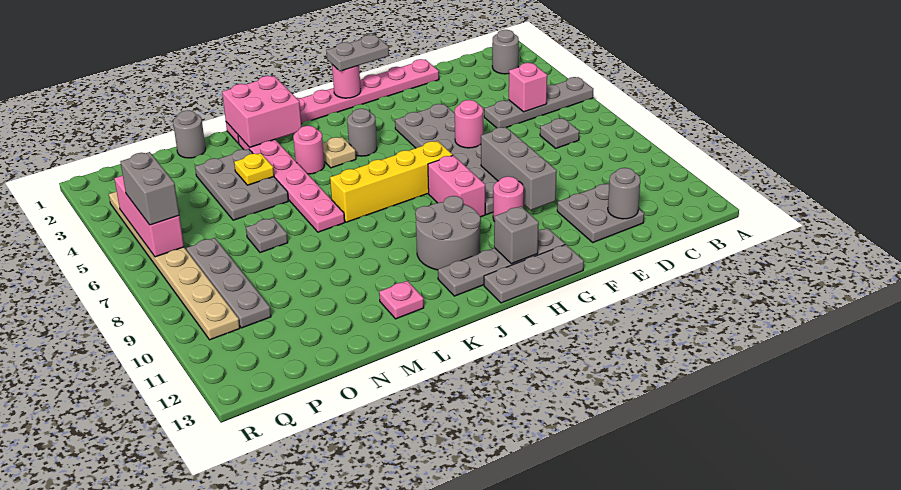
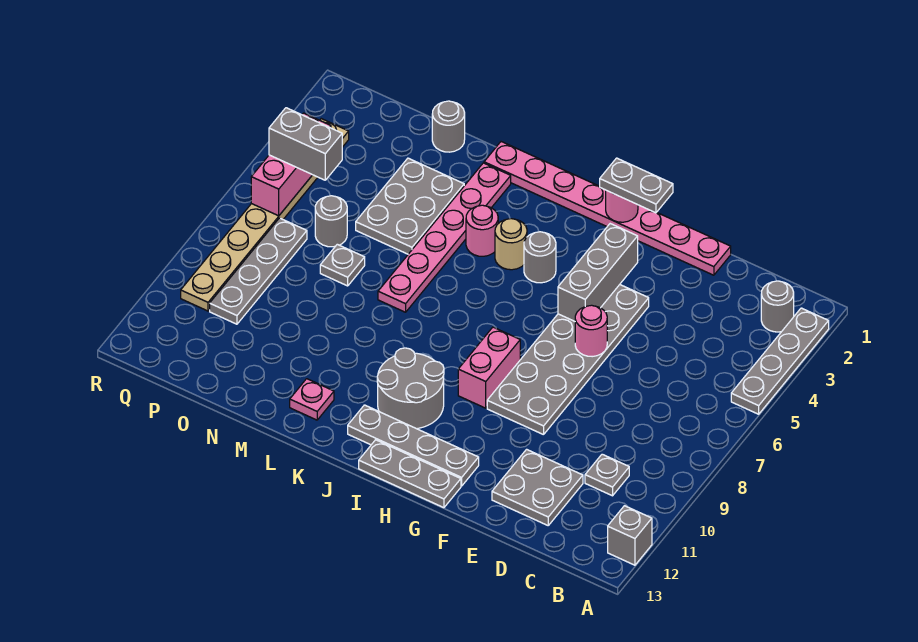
grey 1x4 plate [484,77,594,128] -> grey 1x4 plate turned to [731,308,829,414]
pink 1x1 brick [509,63,547,112] -> none
grey 1x1 plate [540,118,579,148] -> grey 1x1 plate moved to [585,454,629,496]
grey 1x1 round brick [608,168,640,219] -> grey 1x1 round brick moved to [315,196,347,247]
grey 1x3 brick [481,127,557,210] -> grey 1x3 brick moved to [558,224,638,321]
pink 1x1 round brick [493,177,524,222] -> none
yellow 1x4 brick [330,141,453,222] -> none
grey 1x1 brick [494,207,539,264] -> grey 1x1 brick moved to [608,506,652,565]
tan 1x1 plate [323,137,356,168] -> tan 1x1 round brick [495,219,527,270]
pink 2x2 brick [222,76,302,147] -> none
yellow 1x1 plate [234,153,274,185] -> none
grey 1x2 brick [121,152,179,225] -> grey 1x2 brick turned to [269,108,342,180]

